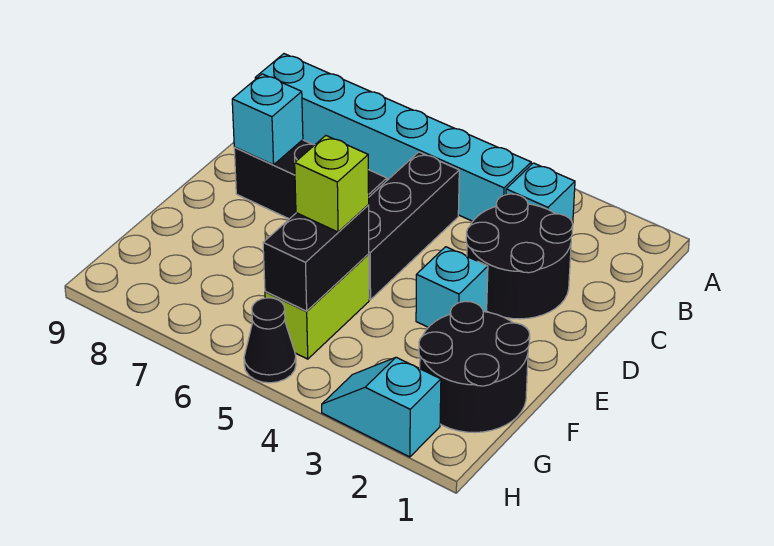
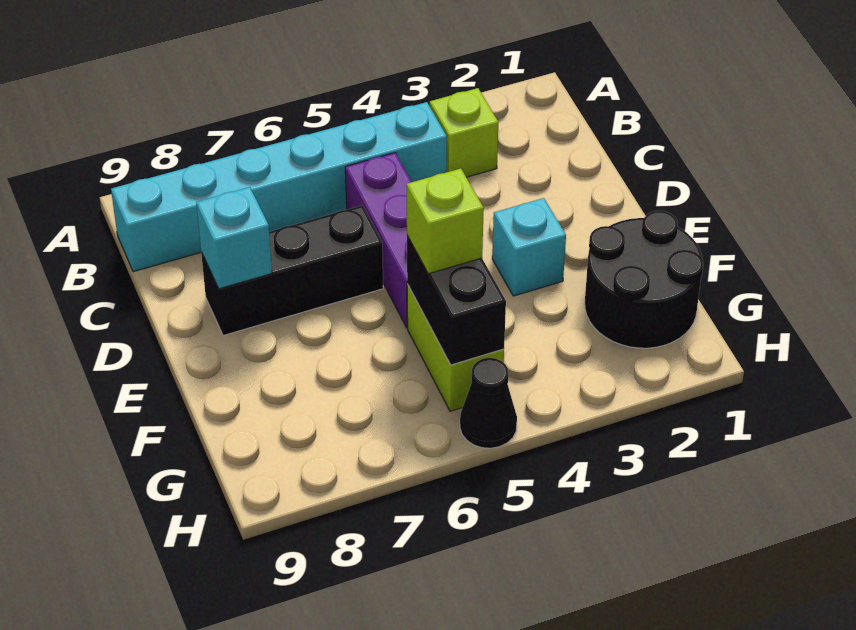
cyan 1x1 brick [506,163,575,224] -> lime 1x1 brick [430,88,498,177]
black 2x2 round brick [466,194,573,319] -> none
black 1x3 brick [369,152,459,300] -> purple 1x3 brick [345,153,412,328]
cyan 1x2 slope [322,357,441,457] -> none

